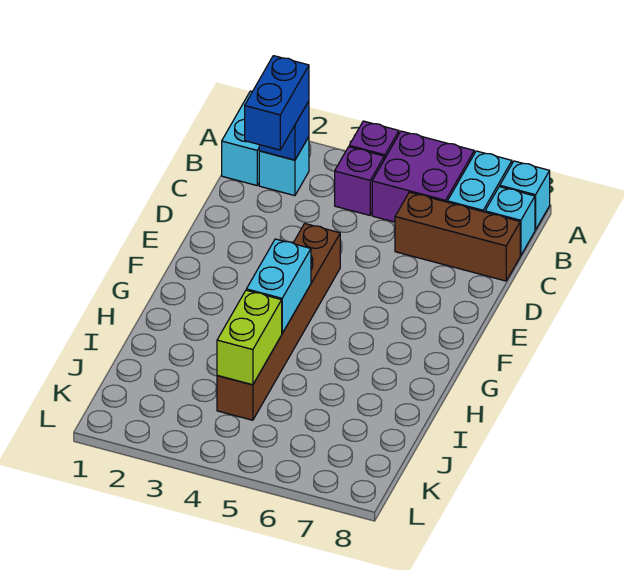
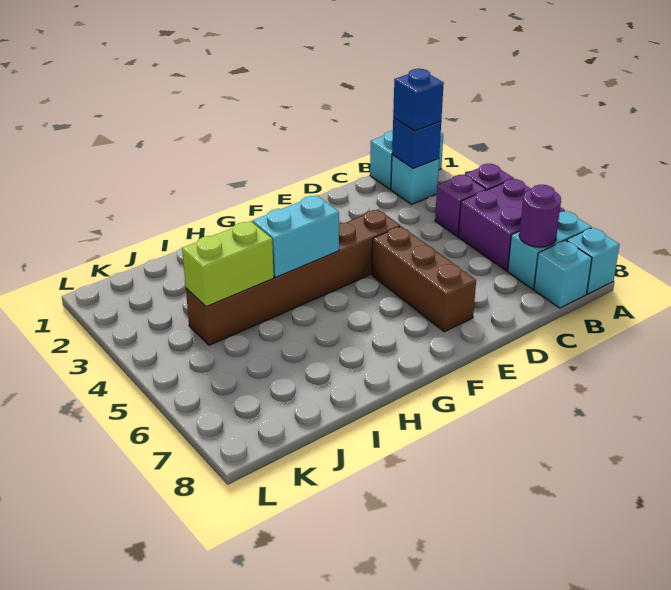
blue 1x2 brick [245,56,309,150] -> blue 1x1 brick [393,69,444,131]
none -> purple 1x1 round brick [519,185,561,247]
brown 1x3 brick [395,192,520,281] -> brown 1x3 brick moved to [372,226,476,332]

